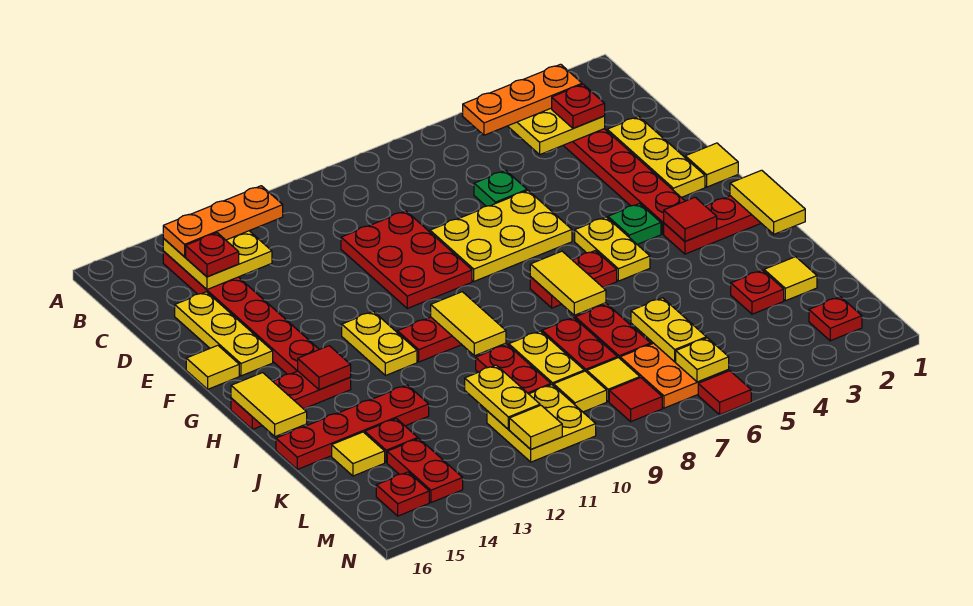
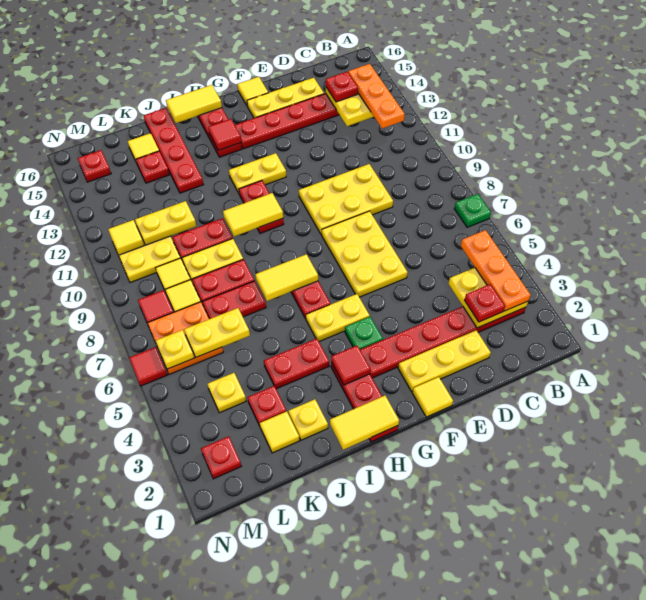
green 1x1 plate [474,170,527,206] -> green 1x1 plate moved to [454,194,491,227]
red 2x3 plate [341,211,472,308] -> yellow 2x3 plate [299,164,393,235]
none -> yellow 1x1 plate [288,399,328,440]
none -> yellow 1x1 plate [207,373,246,413]
red 1x2 plate [387,439,463,503] -> red 1x2 plate moved to [264,339,329,389]

